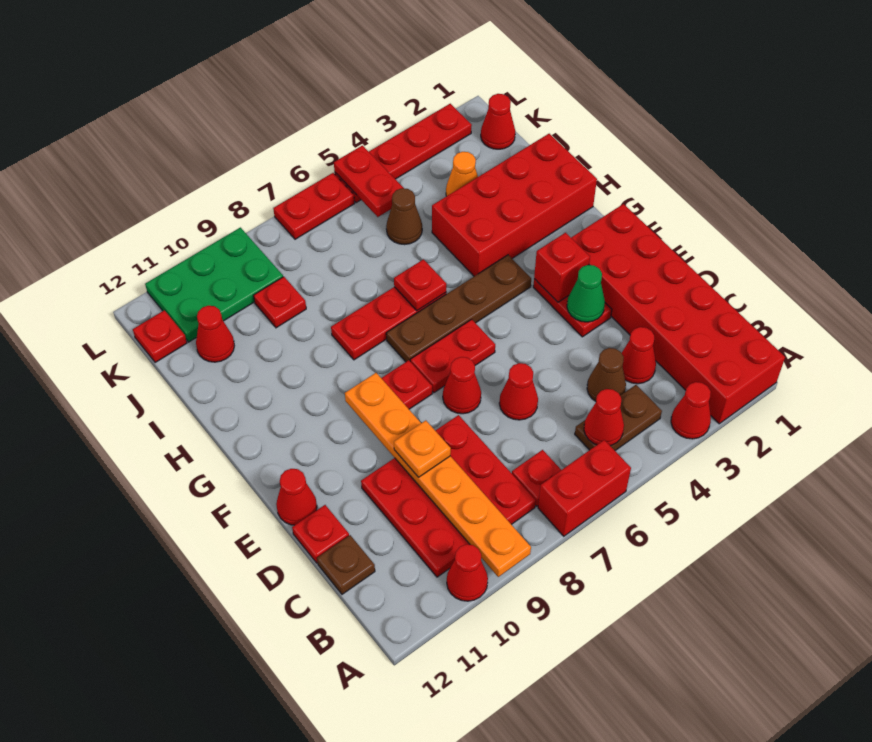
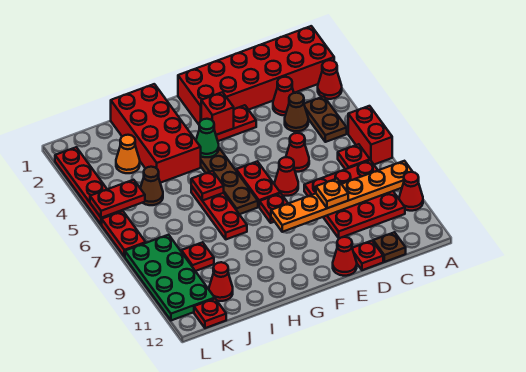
red 1x1 cone [584,389,624,446] -> none
green 1x1 cone [567,265,605,322] -> green 1x1 cone moved to [196,119,219,157]
red 1x1 cone [481,94,515,149] -> none
green 2x3 plate [145,228,283,342] -> green 2x4 plate [125,235,215,320]

